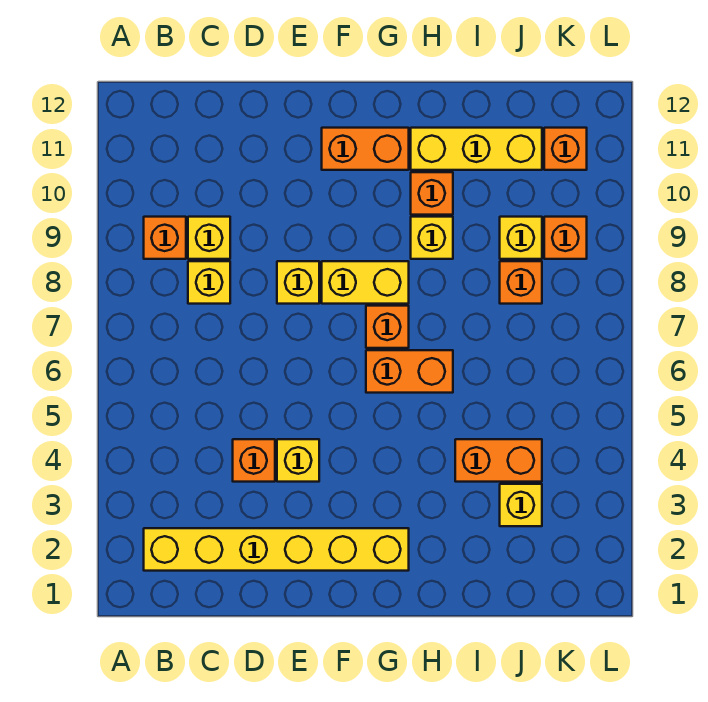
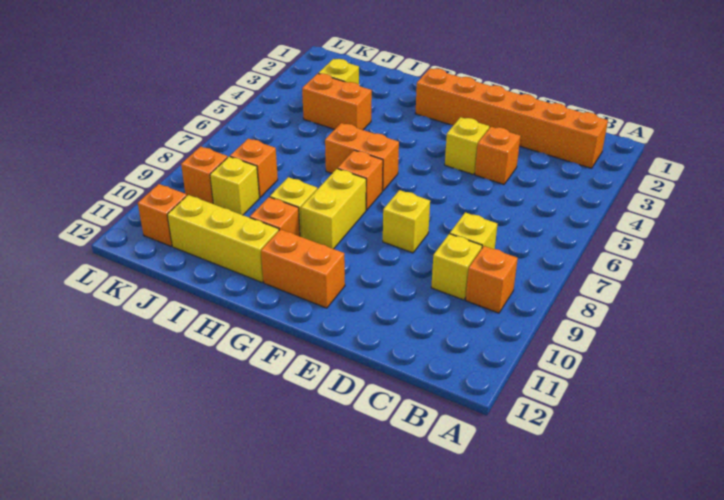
yellow 1x6 brick [144,528,409,571] -> orange 1x6 brick [415,68,608,168]
yellow 1x2 brick [322,261,409,304] -> yellow 1x2 brick turned to [301,169,366,249]

